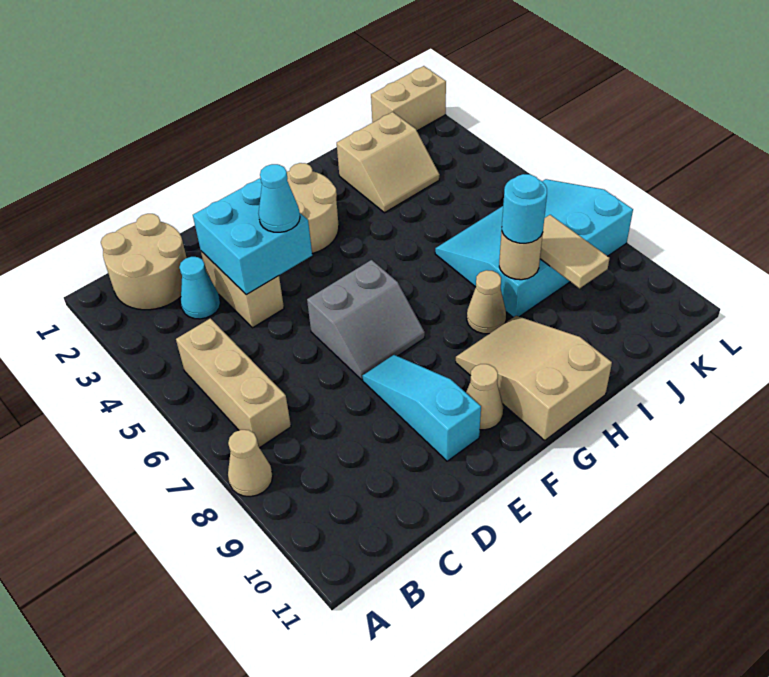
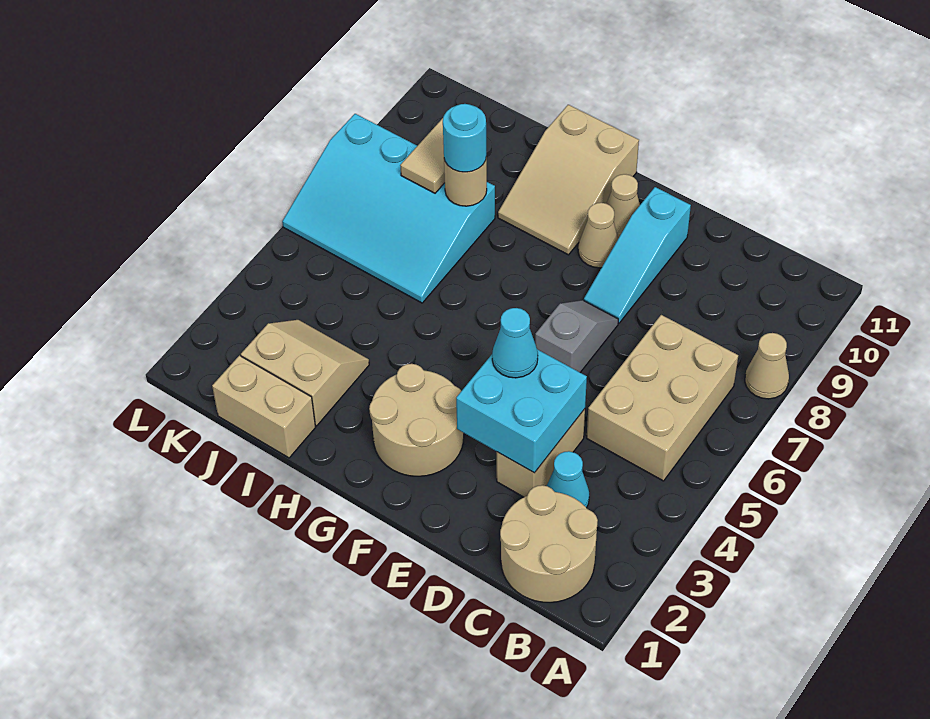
tan 1x3 brick [176,318,291,448] -> tan 2x3 brick [587,315,738,481]
grey 2x2 slope [307,260,425,380] -> grey 1x2 slope [535,300,618,372]
tan 1x1 cone [467,270,506,334] -> tan 1x1 cone moved to [578,203,618,268]
tan 1x2 brick [371,66,446,131] -> tan 1x2 brick moved to [212,355,316,458]

